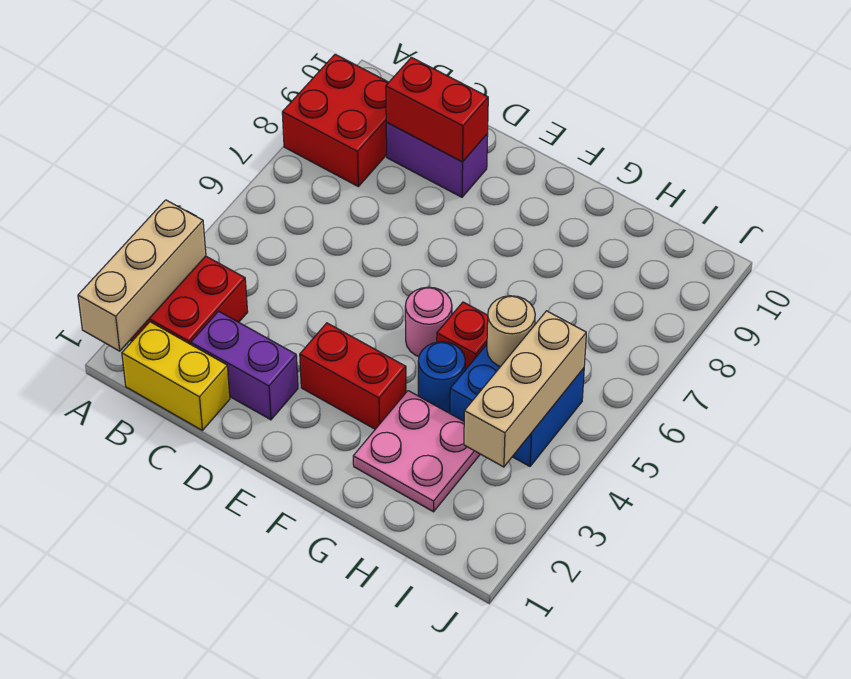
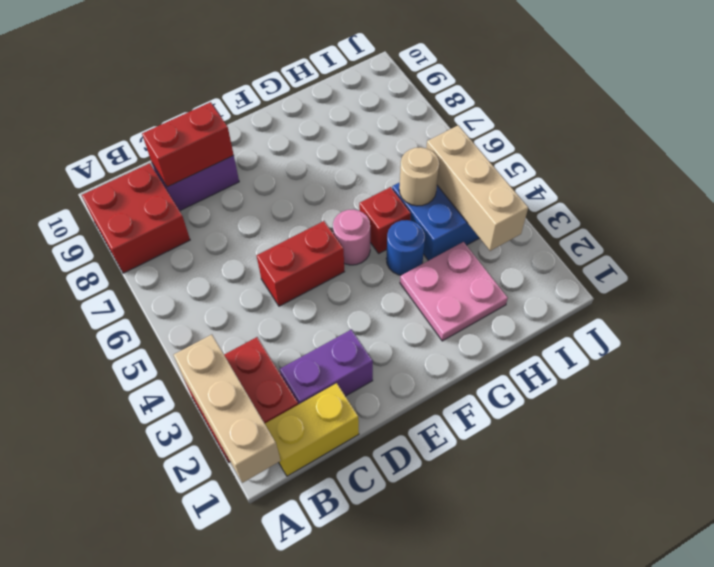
red 1x2 brick [300,323,406,429] -> red 1x2 brick moved to [256,221,345,306]

